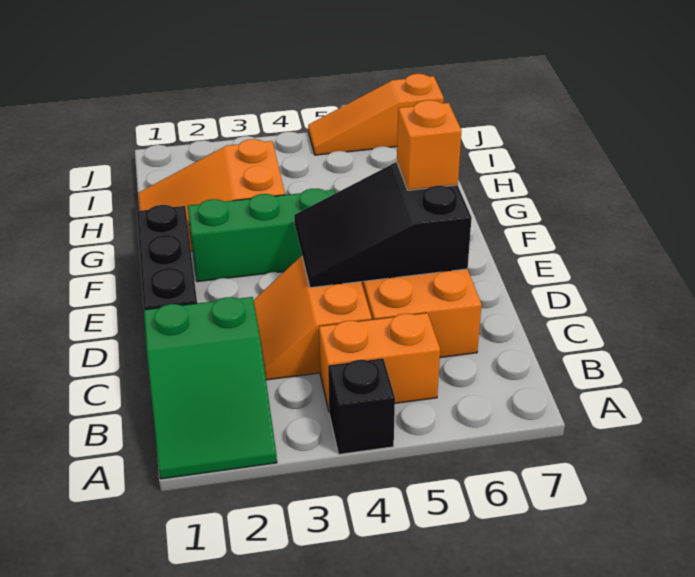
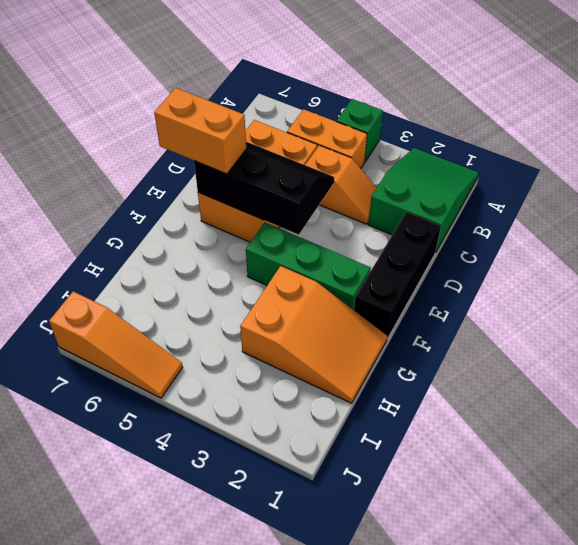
black 1x1 brick [328,358,395,454] -> green 1x1 brick [337,99,383,161]
orange 2x2 slope [253,256,372,380] -> orange 1x2 slope [305,145,376,224]
black 2x3 slope [294,162,472,288] -> black 2x3 slope turned to [194,142,334,235]
orange 1x1 brick [397,100,462,190] -> orange 1x2 brick [154,88,246,174]

